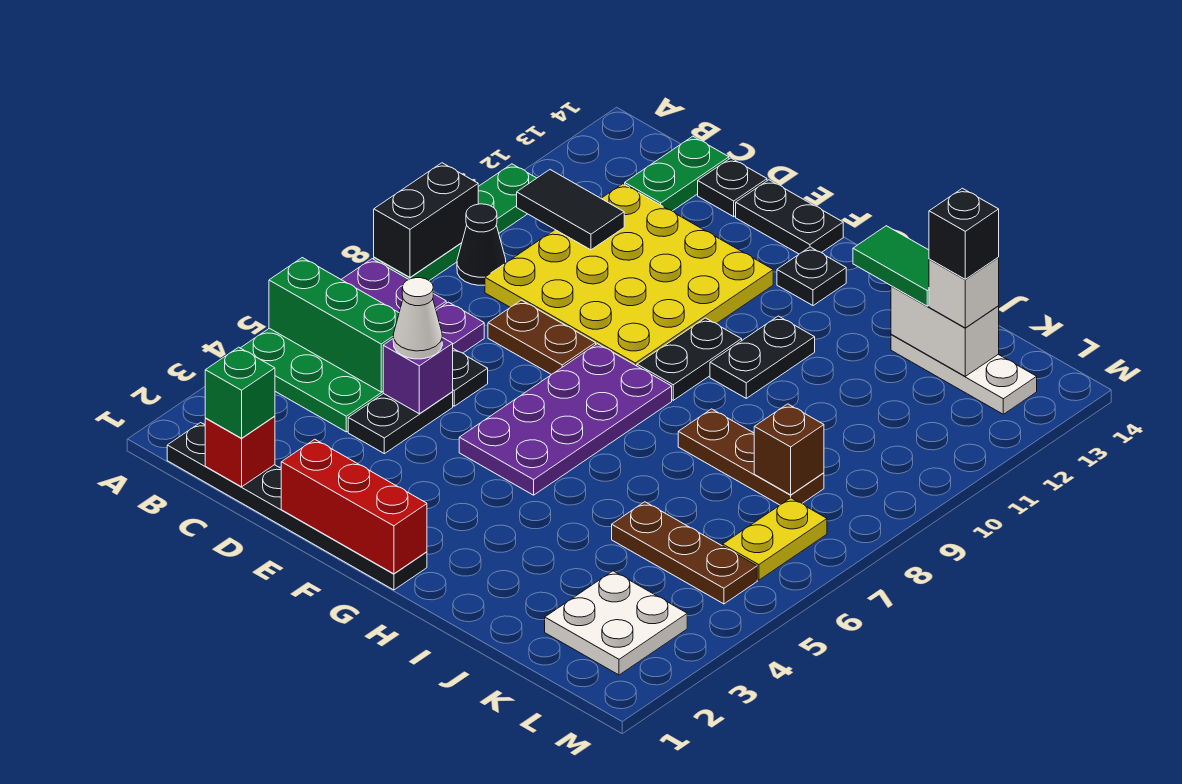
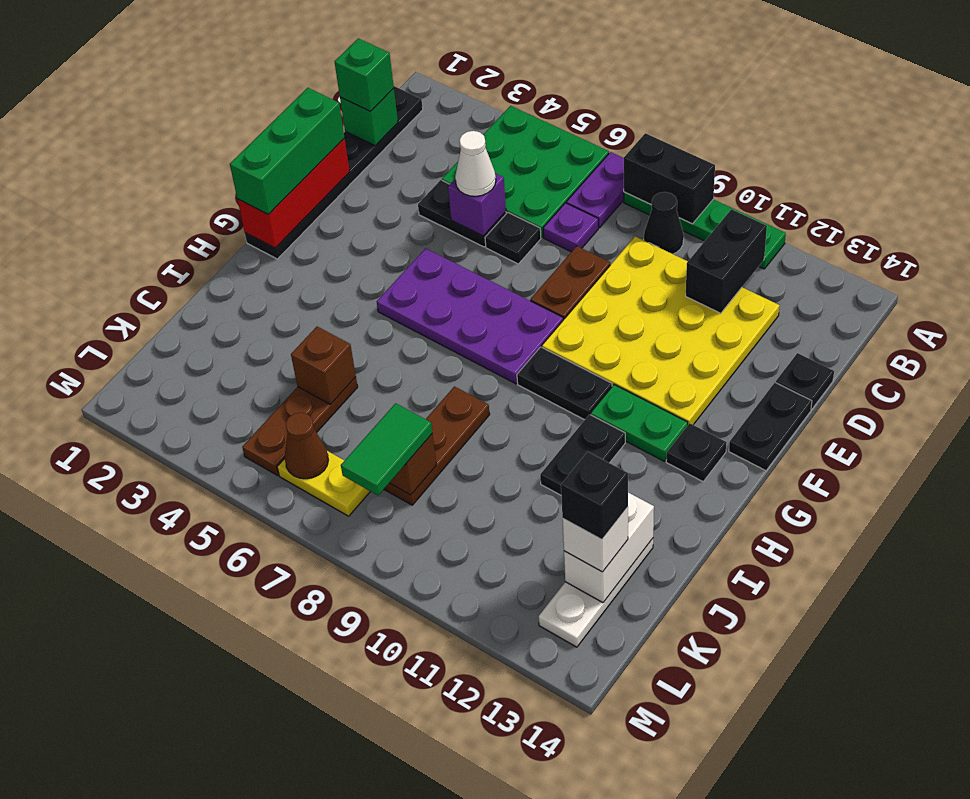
green 1x3 brick [269,258,399,392] -> green 1x3 brick moved to [230,88,345,215]
black 1x2 tile [517,170,624,250] -> black 1x2 brick [686,209,767,313]
red 1x1 brick [205,416,275,487] -> green 1x1 brick [340,88,398,146]
green 1x2 plate [625,136,729,211] -> green 1x2 plate moved to [591,385,688,461]
black 1x2 plate [710,316,815,398] -> black 1x2 plate turned to [540,414,625,495]
green 1x2 tile [853,226,929,306] -> green 1x2 tile moved to [341,403,432,495]
none -> brown 1x1 brick [291,327,356,405]
white 2x2 plate [545,571,687,675] -> none
none -> brown 1x1 cone [285,413,328,479]

